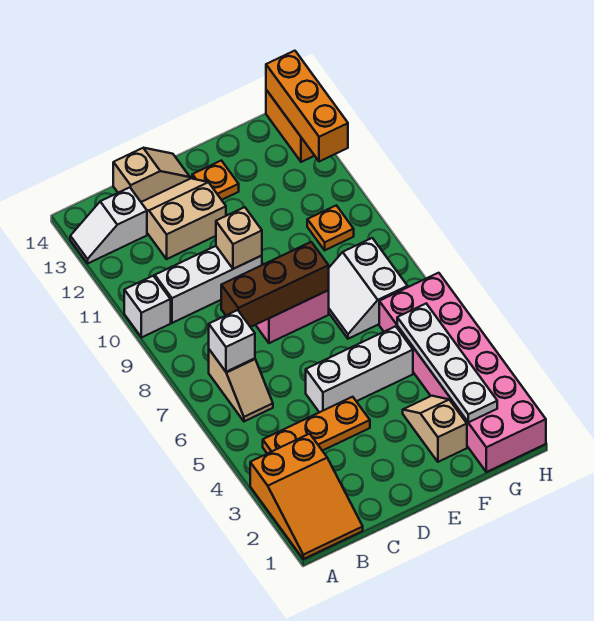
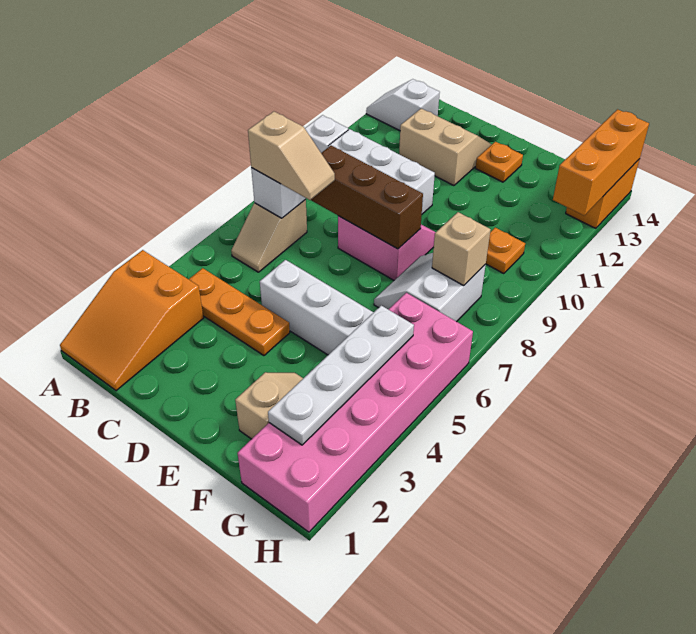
tan 1x2 slope [113,148,190,202] -> tan 1x2 slope moved to [248,111,335,200]
tan 1x1 brick [216,207,262,269] -> tan 1x1 brick moved to [432,212,491,285]

